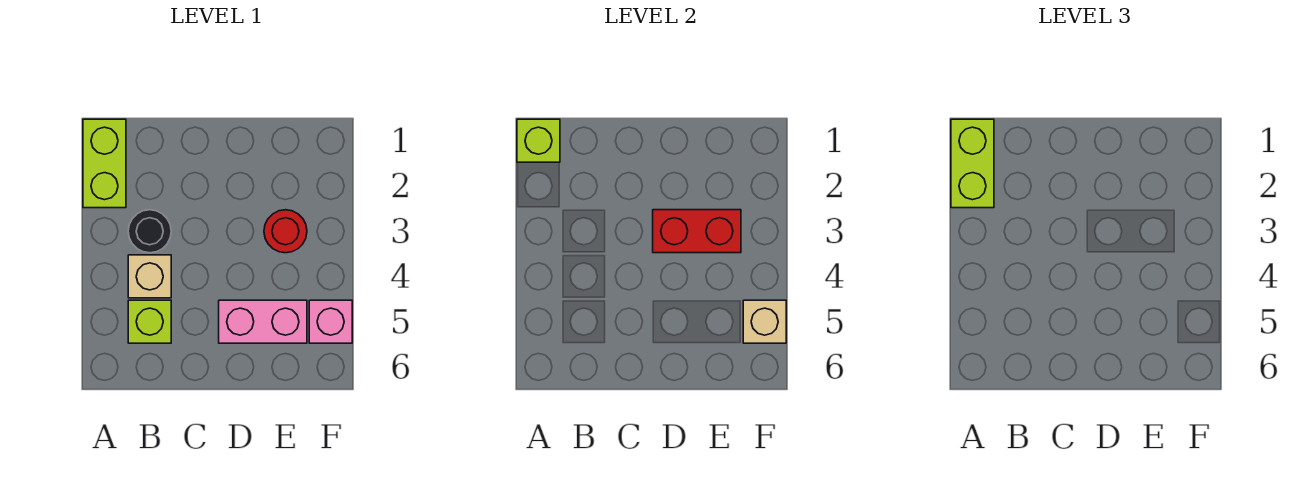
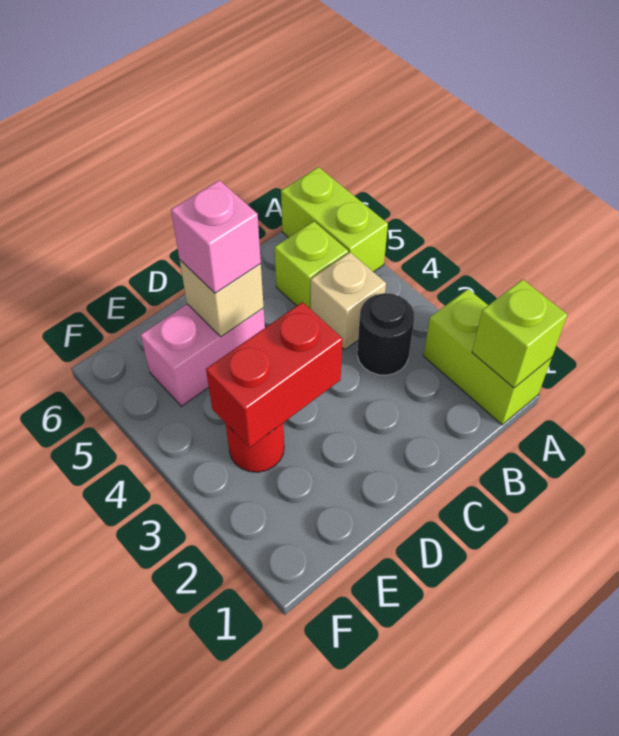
lime 1x2 brick [951,119,994,208] -> lime 1x2 brick moved to [281,167,388,272]
pink 1x1 brick [309,300,352,343] -> pink 1x1 brick moved to [171,180,261,293]
tan 1x1 brick [743,300,786,343] -> tan 1x1 brick moved to [180,260,264,337]

